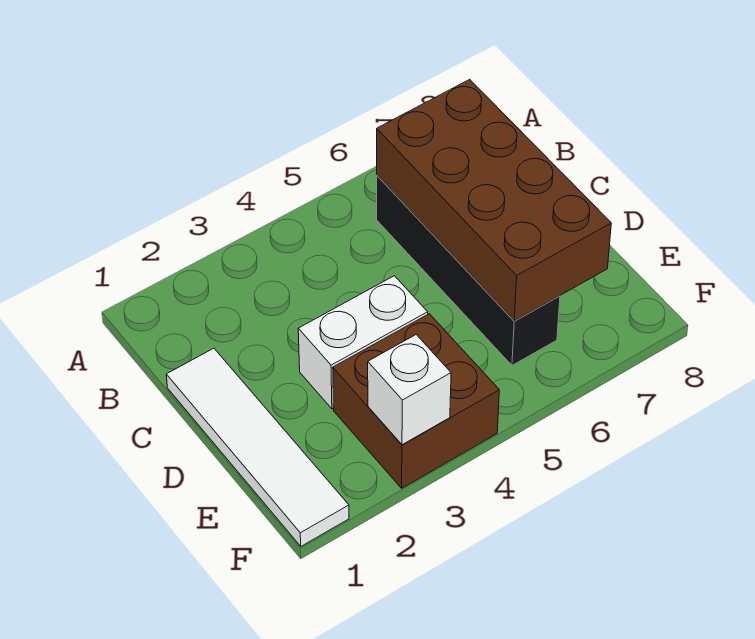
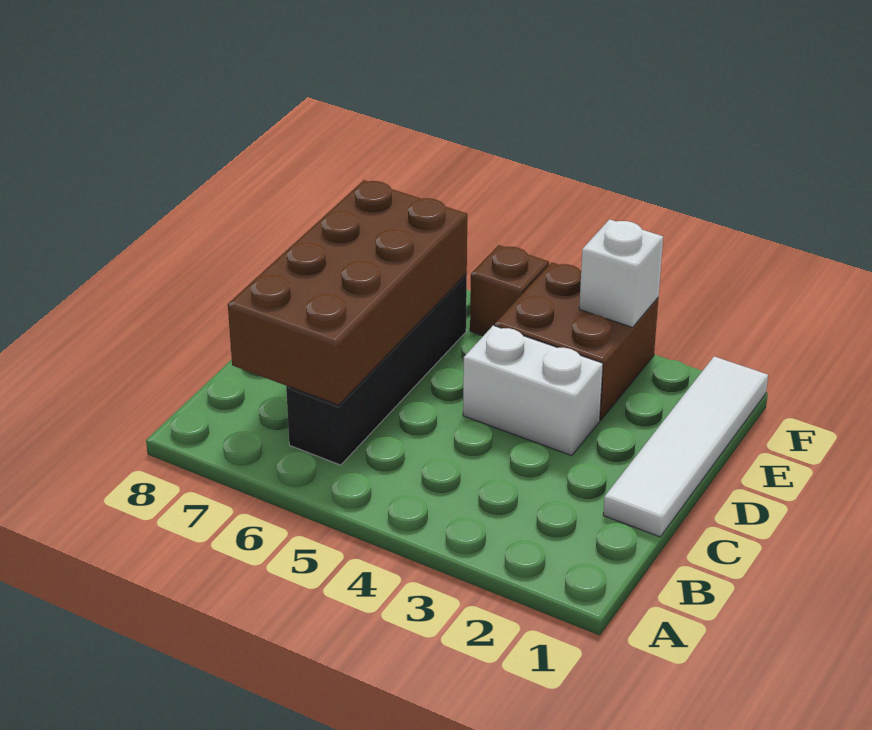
none -> brown 1x1 brick [470,245,549,336]

